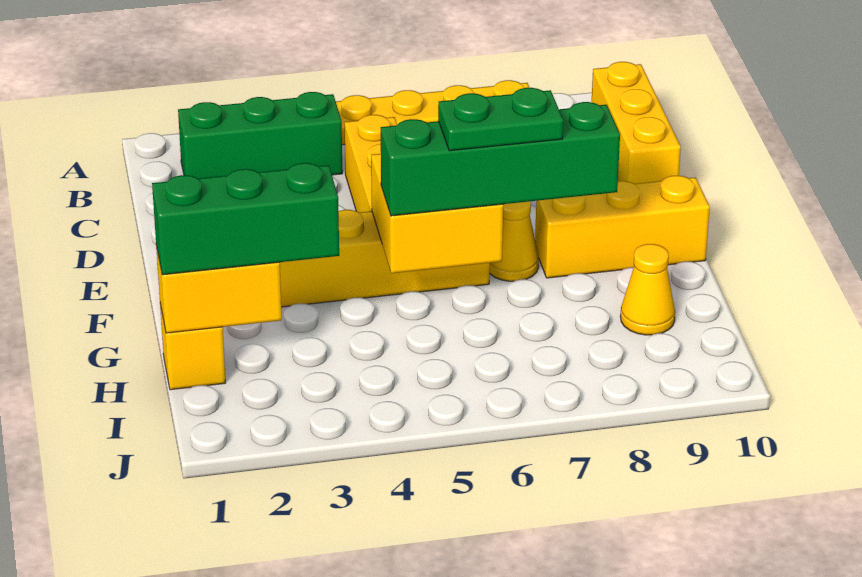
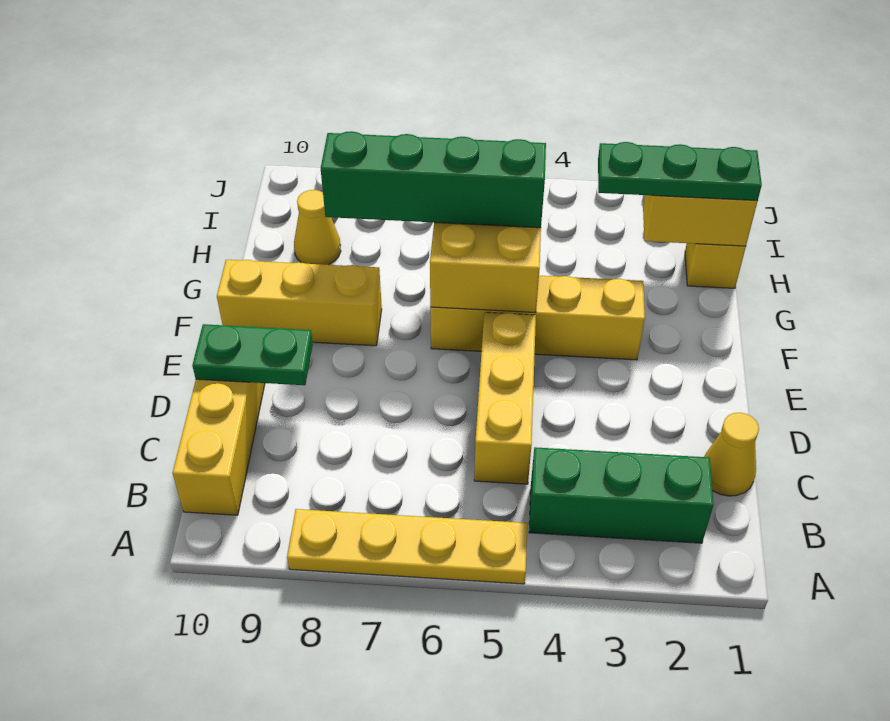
yellow 1x1 cone [489,201,539,281] -> yellow 1x1 cone moved to [704,413,759,496]
green 1x2 plate [438,88,563,151] -> green 1x2 plate moved to [192,324,313,385]
green 1x3 brick [152,163,339,275] -> green 1x3 plate [598,142,762,201]

